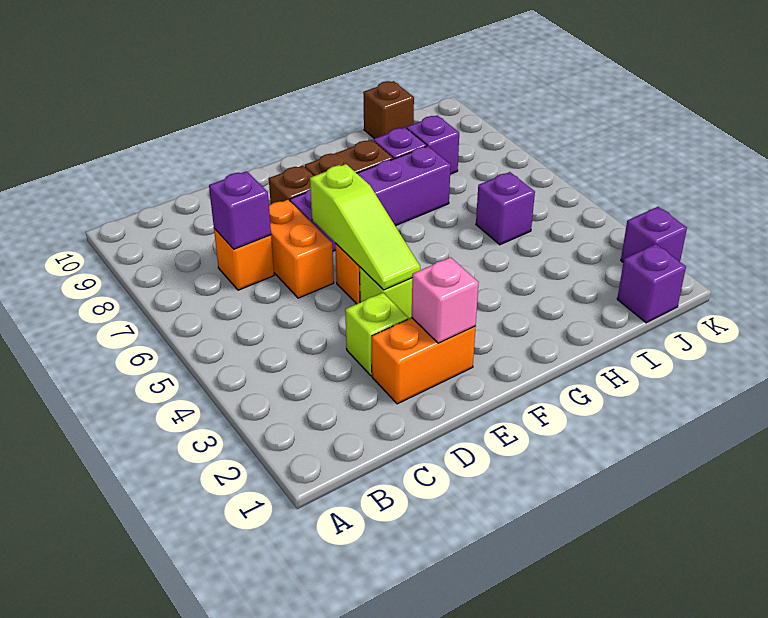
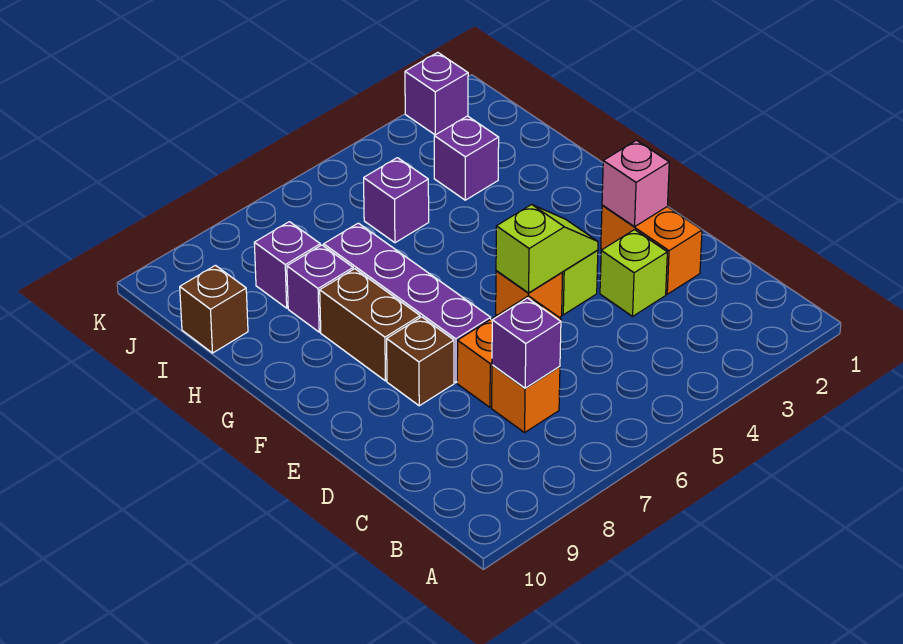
lime 1x3 slope [310,164,420,290] -> lime 1x2 slope [496,204,598,293]
purple 1x1 brick [617,244,686,323] -> purple 1x1 brick moved to [434,116,499,200]

